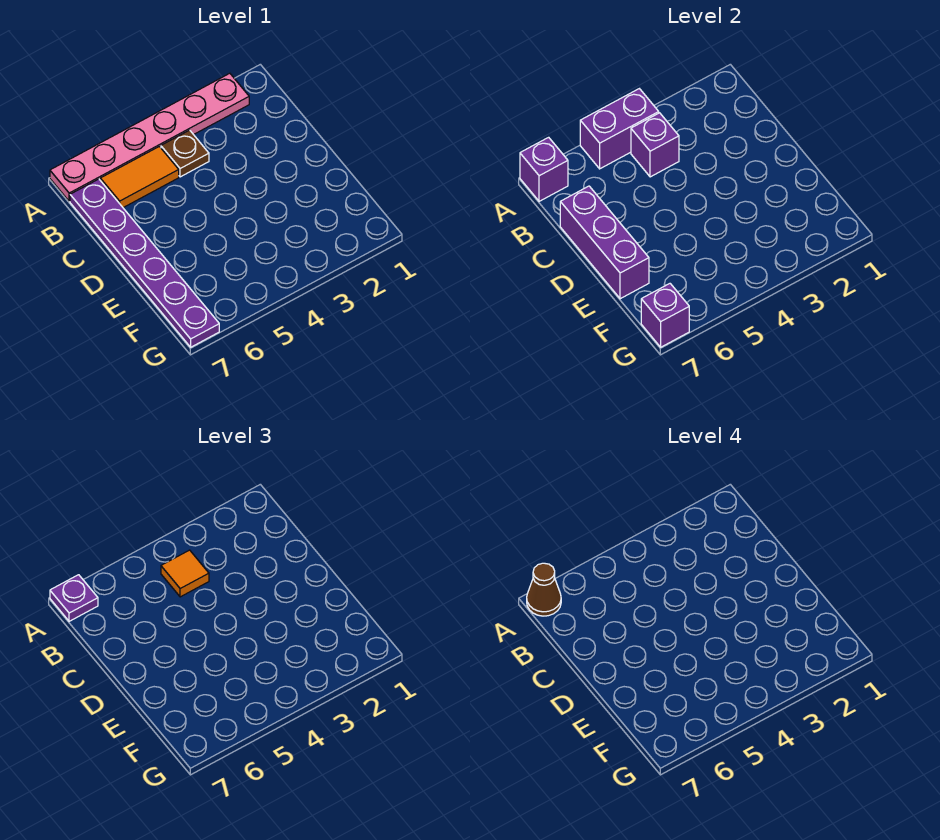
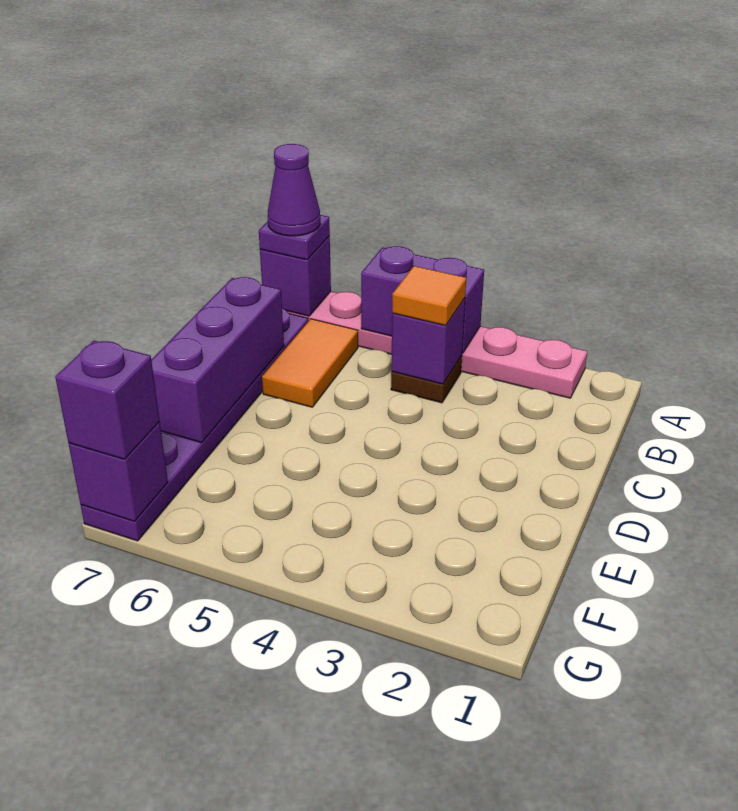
brown 1x1 cone [527,563,561,616] -> purple 1x1 cone [268,144,320,236]
orange 1x2 tile [100,146,179,208] -> orange 1x2 tile turned to [262,319,358,407]
none -> purple 1x1 brick [55,341,160,459]

